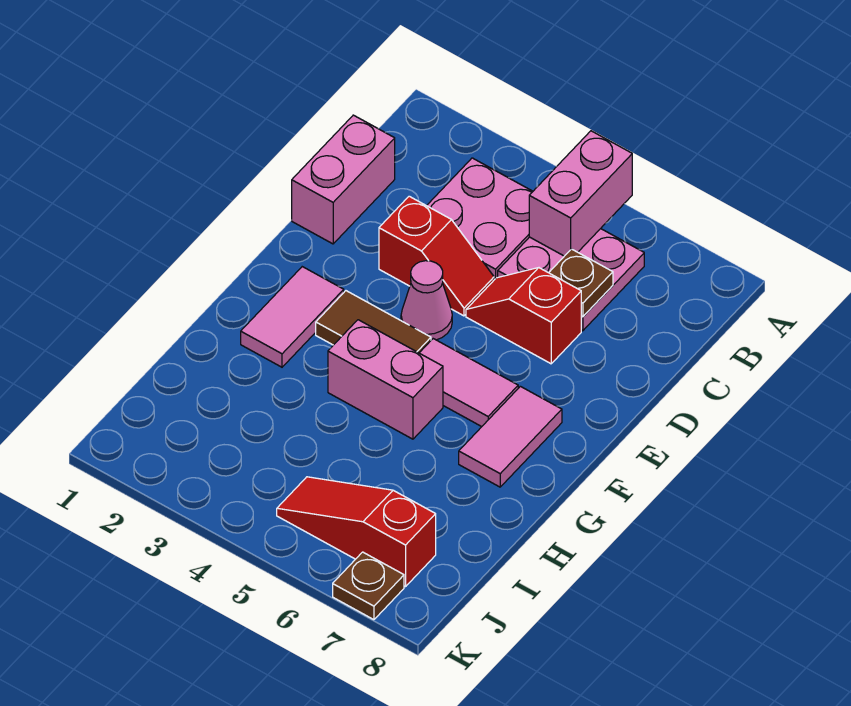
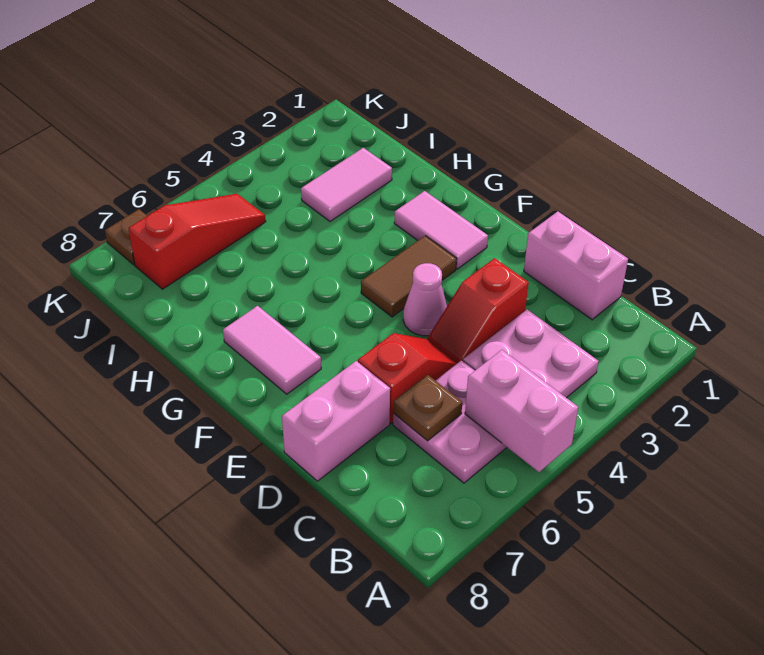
pink 1x2 tile [420,339,518,427] -> pink 1x2 tile moved to [301,148,392,221]
pink 1x2 brick [328,320,443,439] -> pink 1x2 brick moved to [282,361,390,481]

